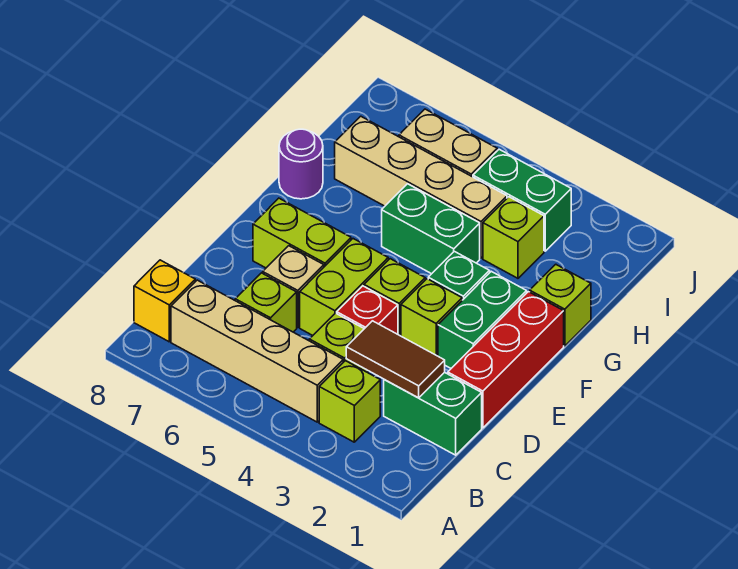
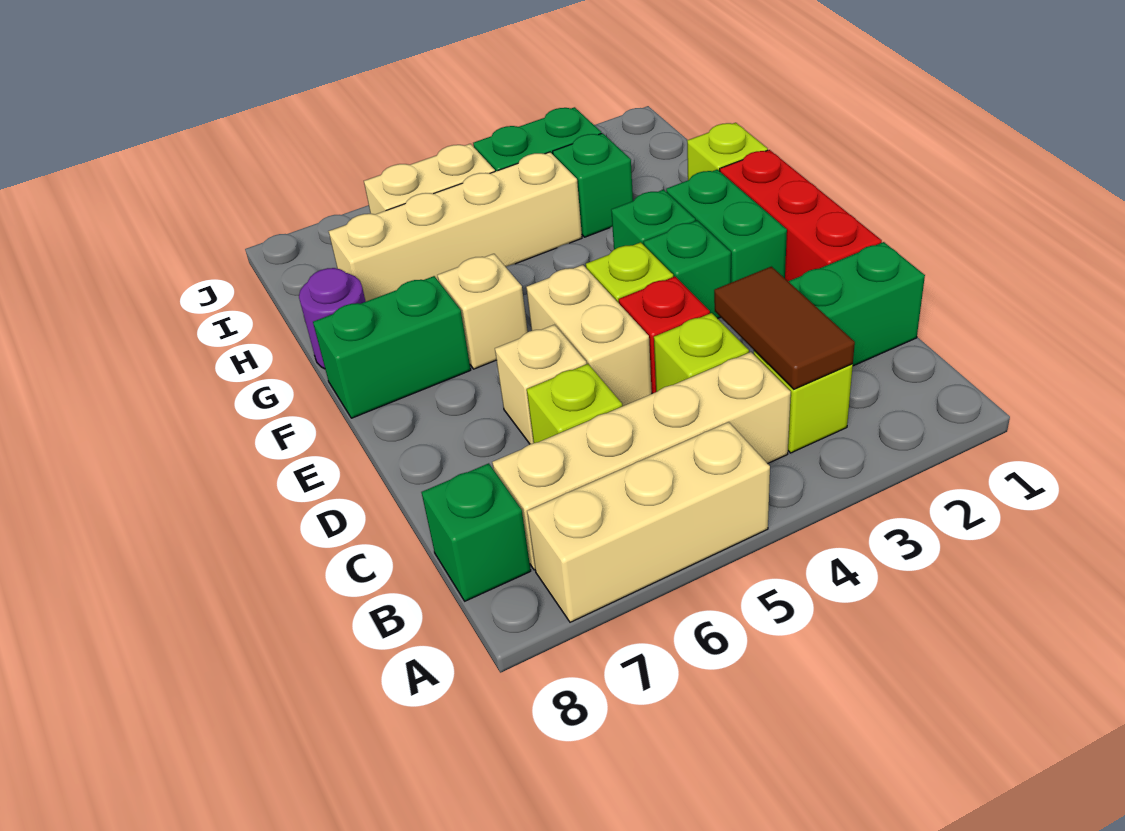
none -> tan 1x3 brick [527,422,770,622]
yellow 1x1 brick [134,260,195,342] -> green 1x1 brick [422,463,531,601]
brown 1x2 tile [346,321,445,398] -> brown 1x2 tile turned to [714,267,855,389]
lime 1x2 brick [300,239,388,335] -> tan 1x2 brick [526,265,652,406]
lime 1x1 brick [401,279,462,356] -> green 1x1 brick [644,221,731,319]
lime 1x2 brick [253,198,351,268] -> none
none -> tan 1x1 brick [437,254,528,369]
green 1x2 brick [382,184,480,274] -> green 1x2 brick moved to [313,276,471,418]
lime 1x1 brick [483,197,544,278] -> green 1x1 brick [553,133,633,237]

